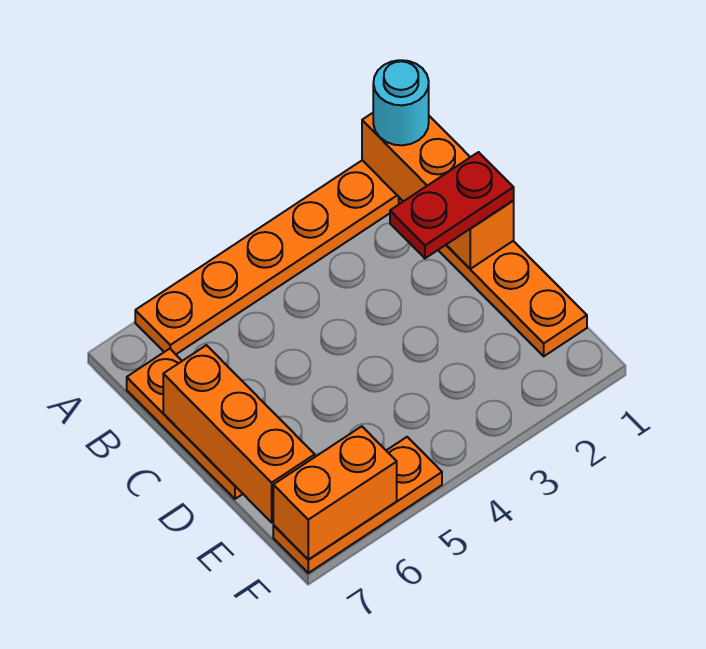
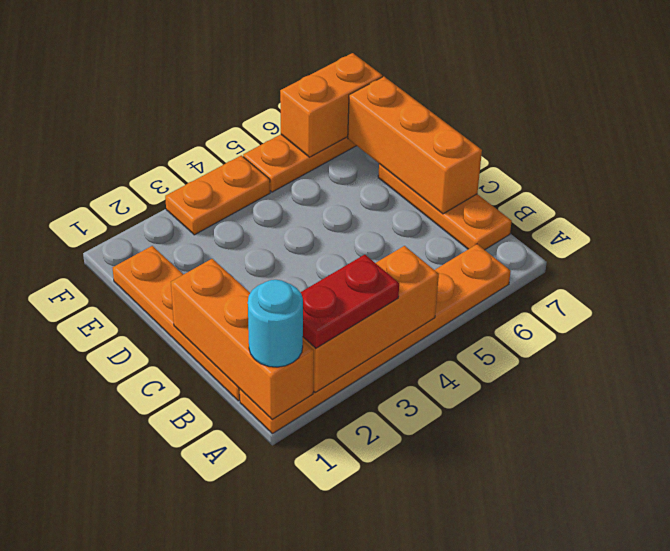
none -> orange 1x3 brick [303,246,439,393]
red 1x2 plate [390,152,514,258] -> red 1x2 plate moved to [300,255,399,348]
none -> orange 1x2 plate [165,155,270,235]

